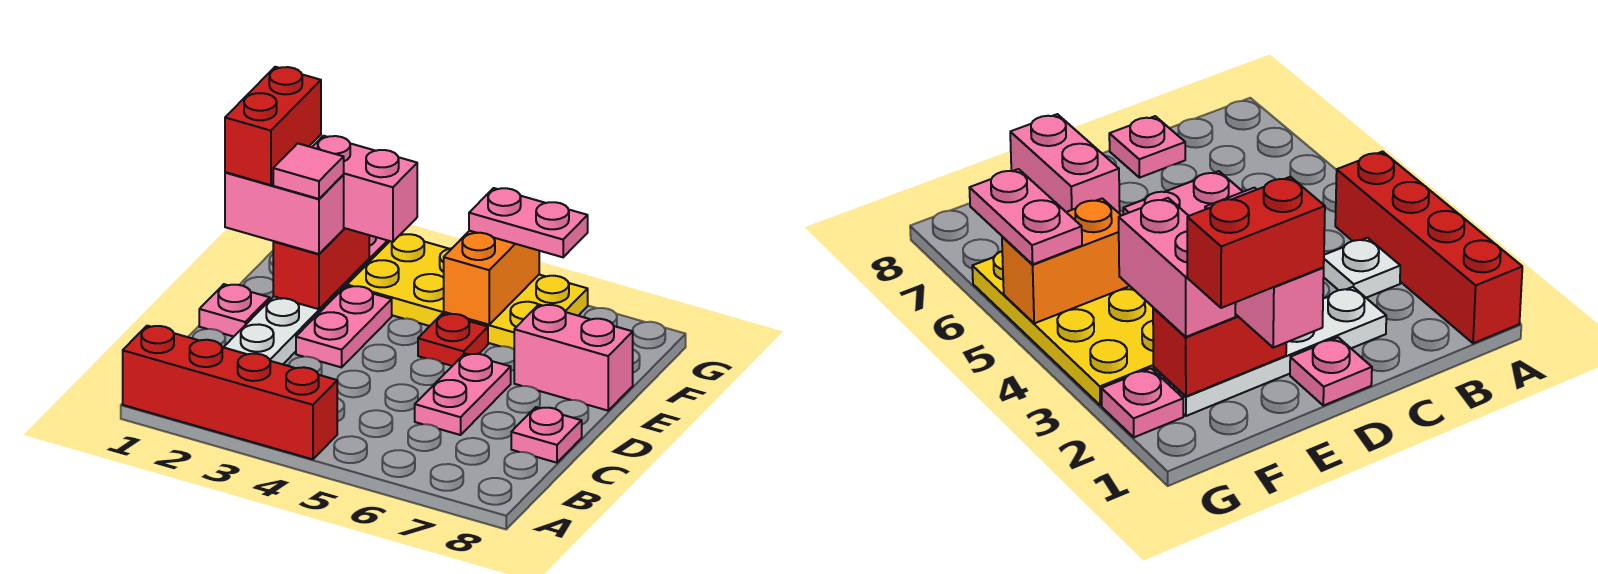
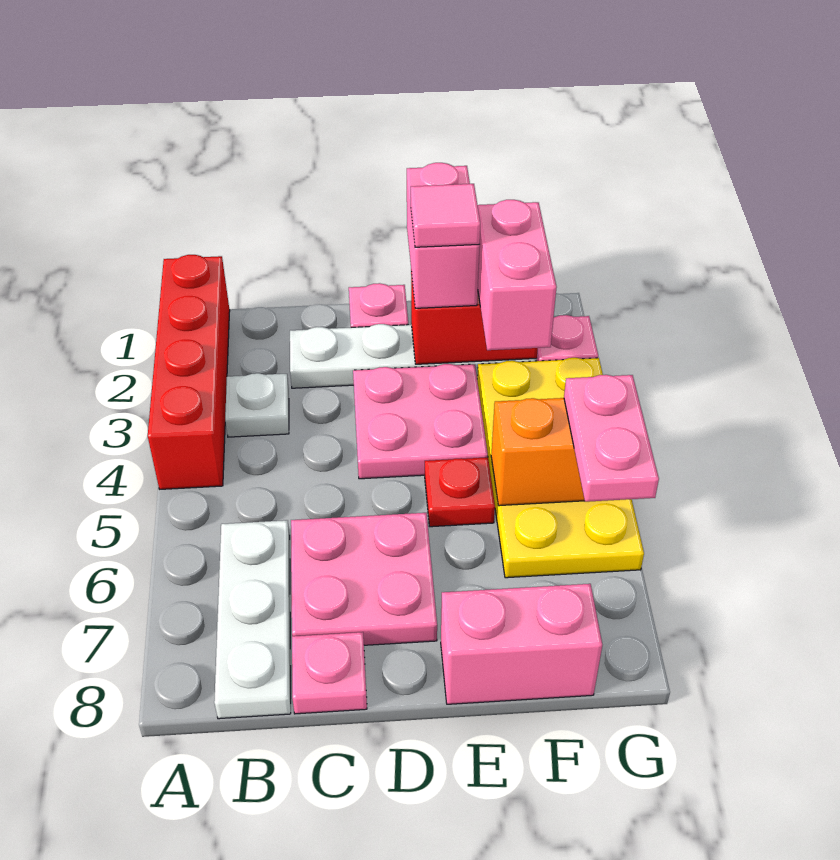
none -> white 1x3 plate [214,520,291,719]
pink 1x2 plate [415,354,511,435] -> pink 2x2 plate [291,513,437,645]
pink 1x2 plate [296,286,392,367] -> pink 2x2 plate [353,364,488,479]
red 1x2 brick [225,67,321,185] -> none
pink 1x2 brick [514,305,633,411] -> pink 1x2 brick turned to [441,584,602,704]

